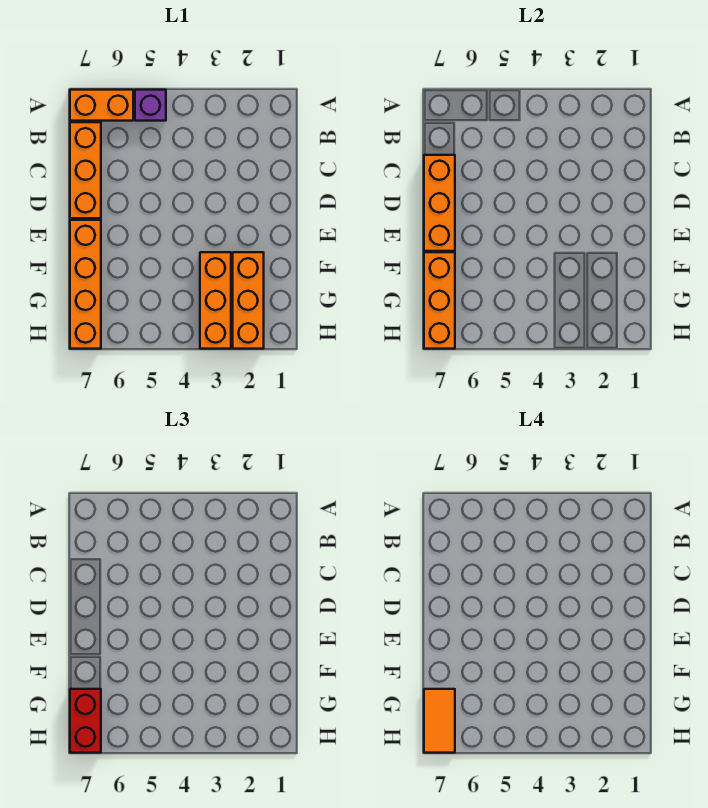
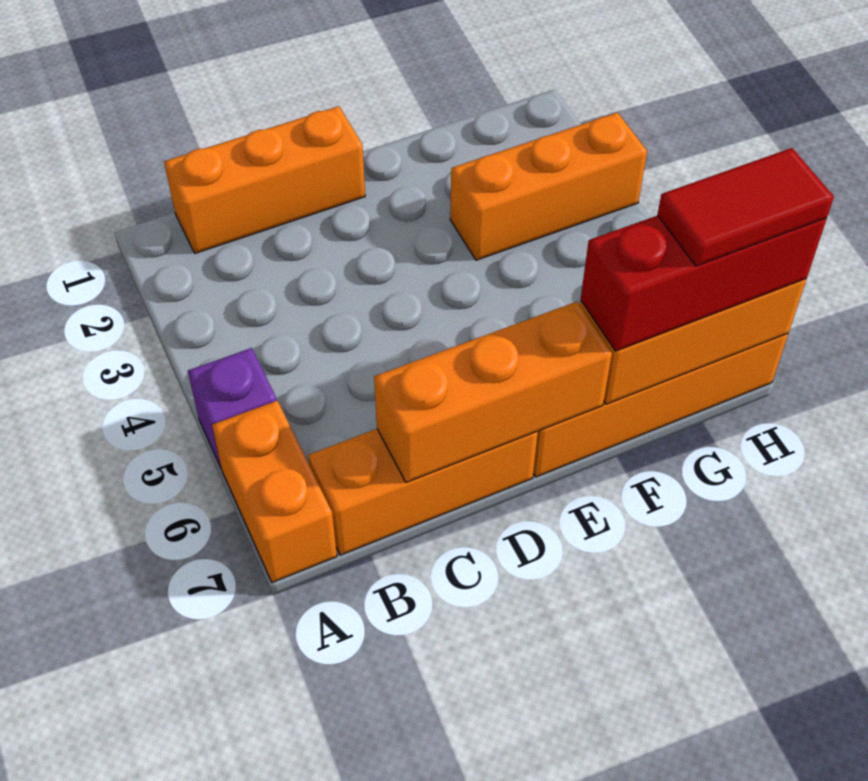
orange 1x3 brick [233,252,264,349] -> orange 1x3 brick moved to [164,106,365,253]
red 1x2 brick [70,689,101,753] -> red 1x3 brick [581,215,827,351]
orange 1x2 tile [424,689,455,753] -> red 1x2 tile [657,148,834,266]

